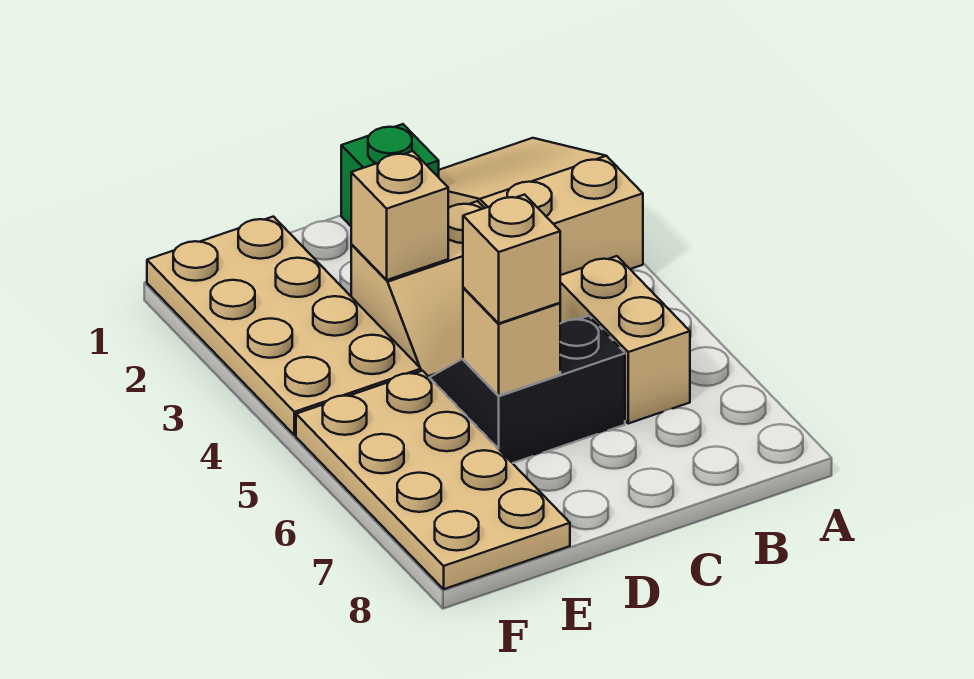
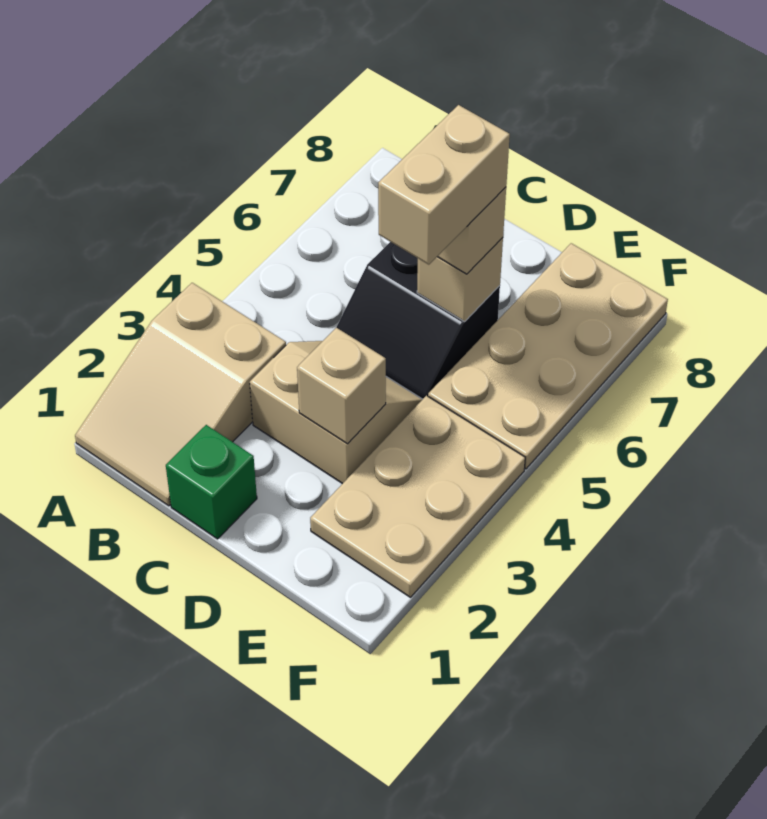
tan 1x2 brick [560,256,690,423] -> tan 1x2 brick moved to [378,105,510,265]
tan 2x4 plate [147,217,421,435] -> tan 2x3 plate [310,396,525,597]

